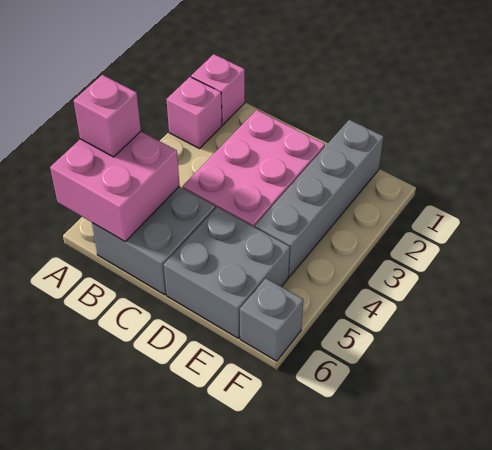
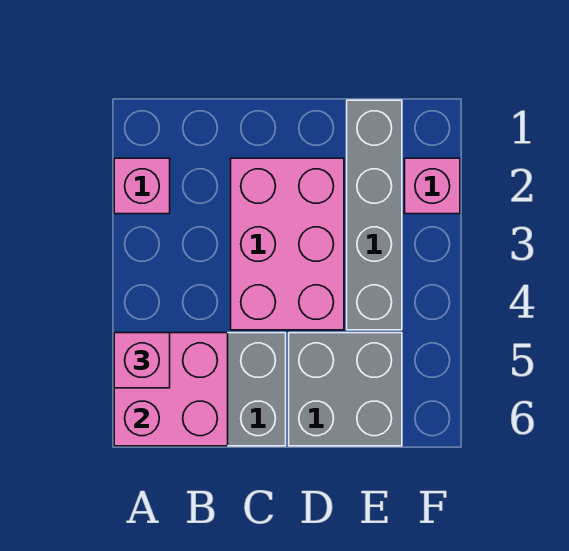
pink 1x1 brick [191,54,245,125] -> pink 1x1 brick moved to [405,158,460,214]
grey 1x1 brick [240,279,303,361] -> none

